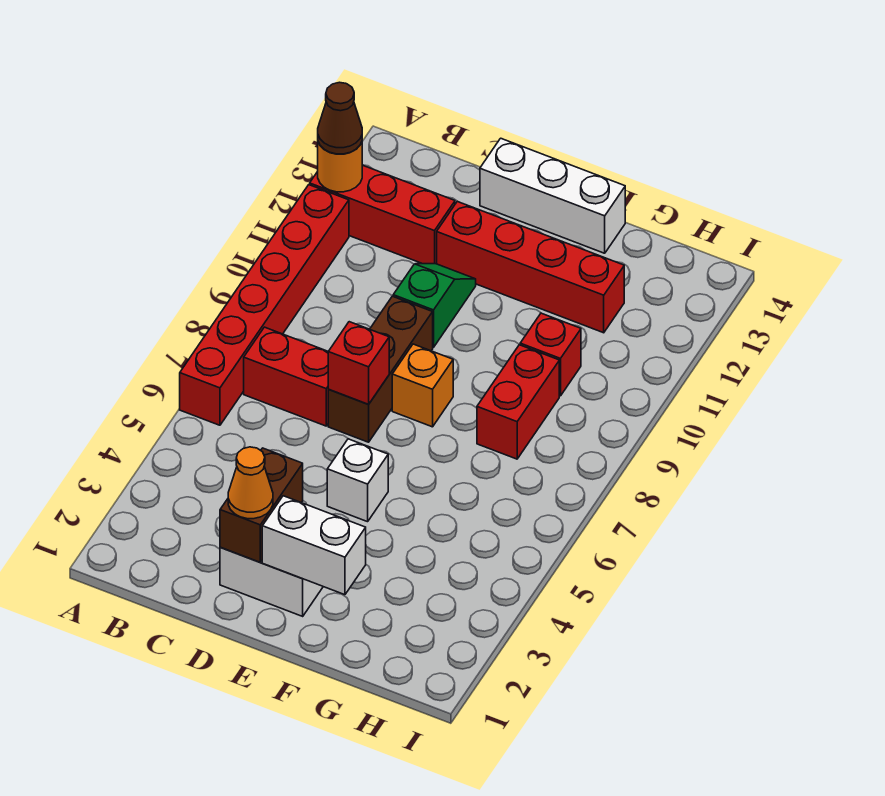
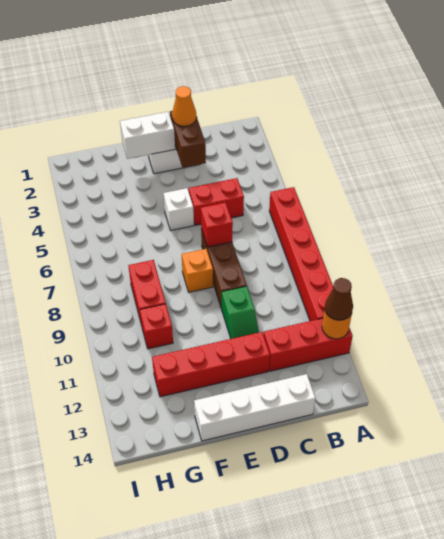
red 1x2 brick [244,327,329,426] -> red 1x2 brick moved to [189,178,244,225]
white 1x3 brick [480,138,625,253] -> white 1x4 brick [194,374,316,441]

